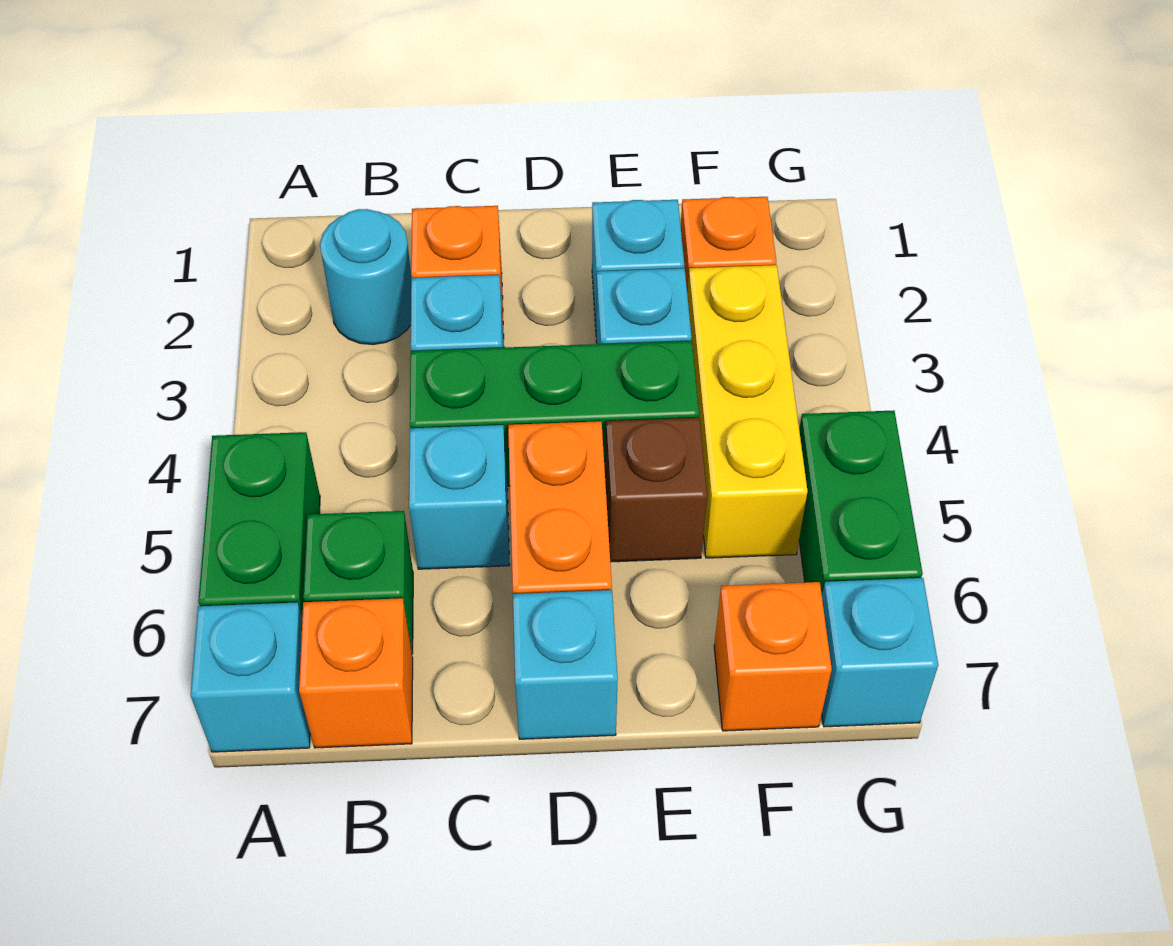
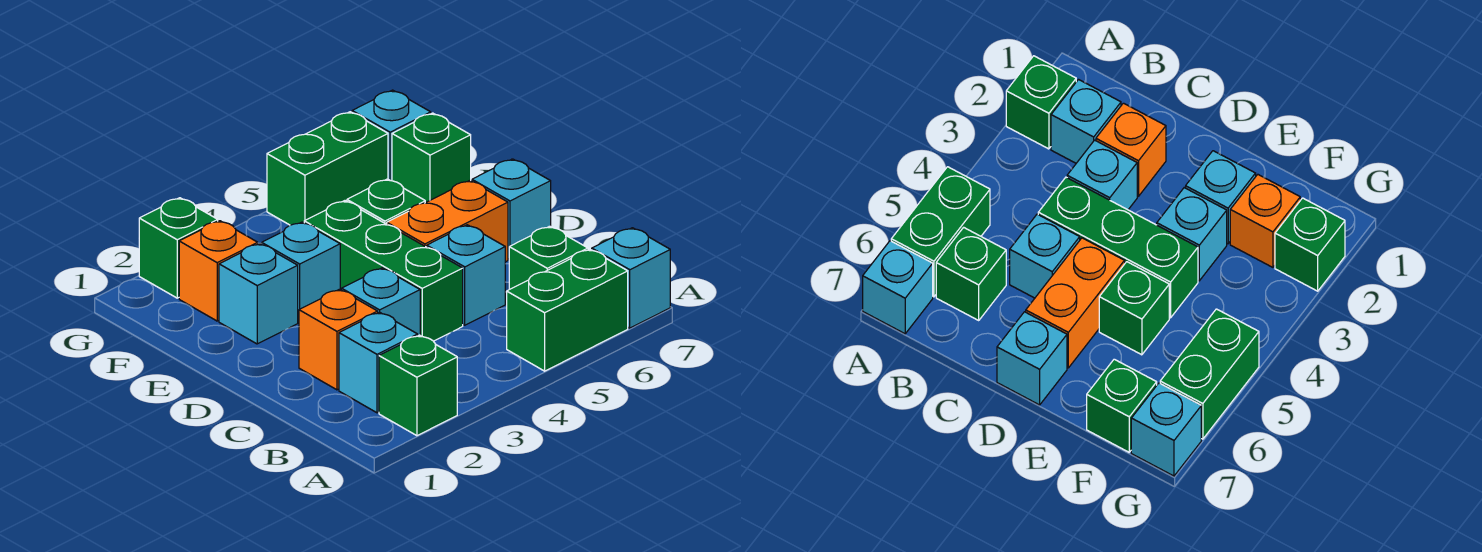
none -> green 1x1 brick [379,335,457,436]
cyan 1x1 round brick [320,209,412,345] -> cyan 1x1 brick [339,312,418,413]
orange 1x1 brick [299,598,413,748] -> none
brown 1x1 brick [605,418,707,562] -> green 1x1 brick [347,179,425,224]
yellow 1x3 brick [687,265,808,558] -> none
orange 1x1 brick [714,582,832,731] -> green 1x1 brick [392,113,471,203]
none -> green 1x1 brick [139,198,218,298]

